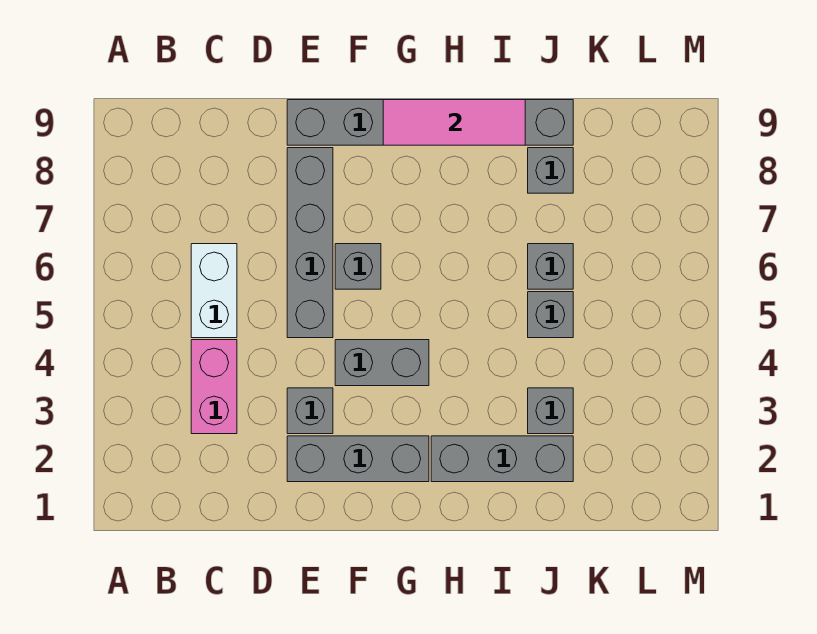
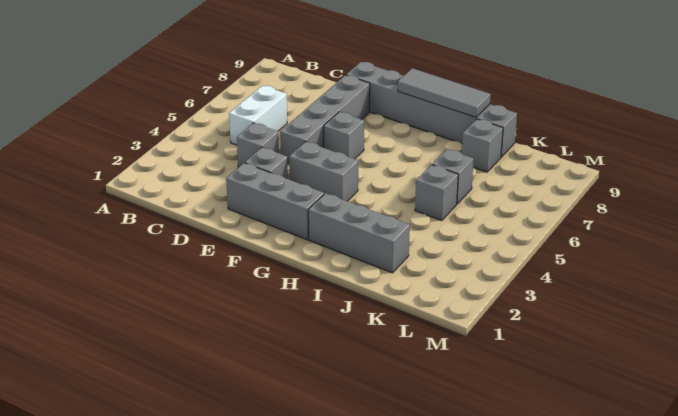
pink 1x2 brick [191,340,237,434] -> none
pink 1x3 tile [383,100,525,145] -> grey 1x3 tile [398,68,491,117]
grey 1x1 brick [528,388,573,434] -> grey 1x1 brick moved to [237,123,279,167]

